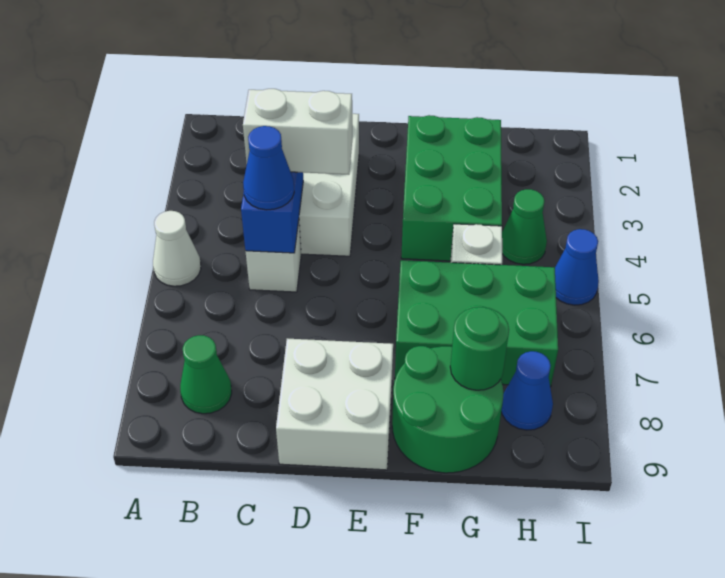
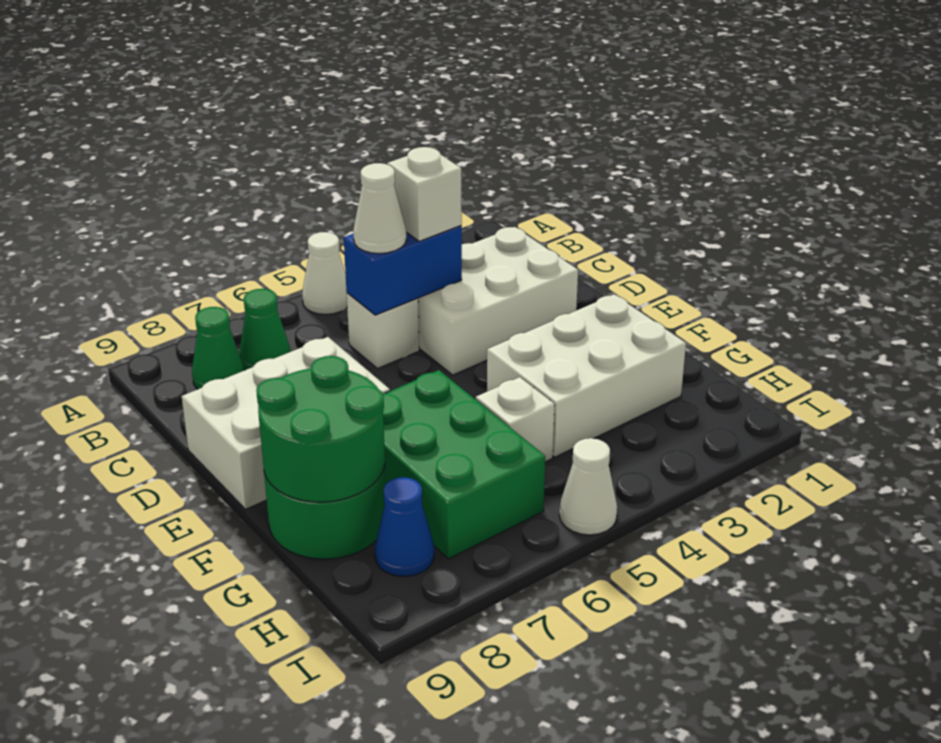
white 1x2 brick [243,89,352,175] -> white 1x1 brick [387,147,462,241]
blue 1x1 cone [243,126,294,210] -> white 1x1 cone [353,163,406,254]
white 2x2 brick [276,339,393,470] -> white 2x3 brick [182,337,390,509]
green 2x3 brick [401,115,502,261] -> white 2x3 brick [487,294,686,457]
green 1x1 round brick [450,307,509,390] -> green 2x2 round brick [256,356,385,502]
green 1x1 cone [502,189,547,264] -> green 1x1 cone moved to [239,289,290,370]
blue 1x1 cone [555,229,599,305] -> white 1x1 cone [559,438,617,535]

